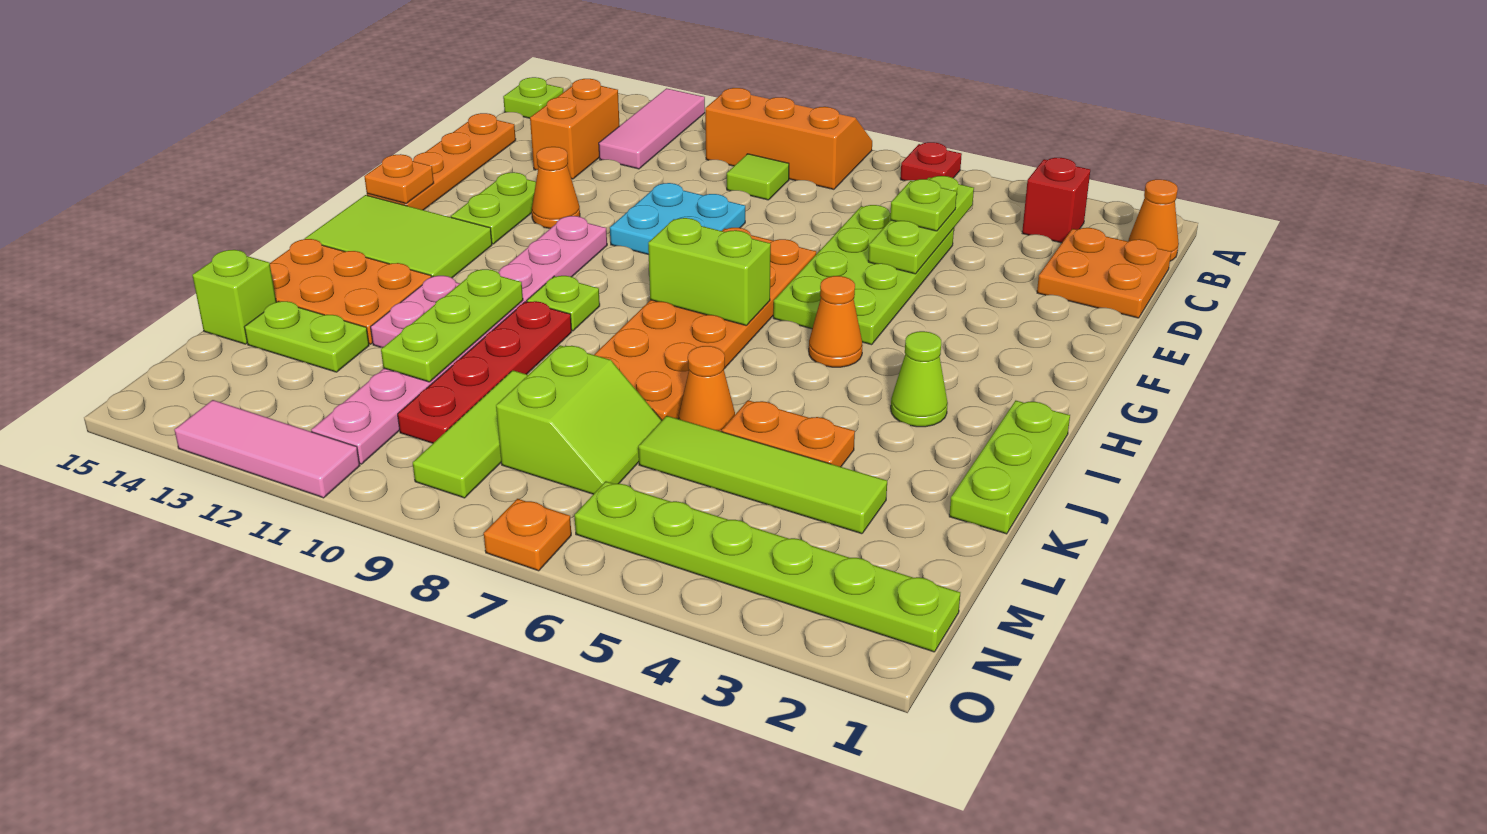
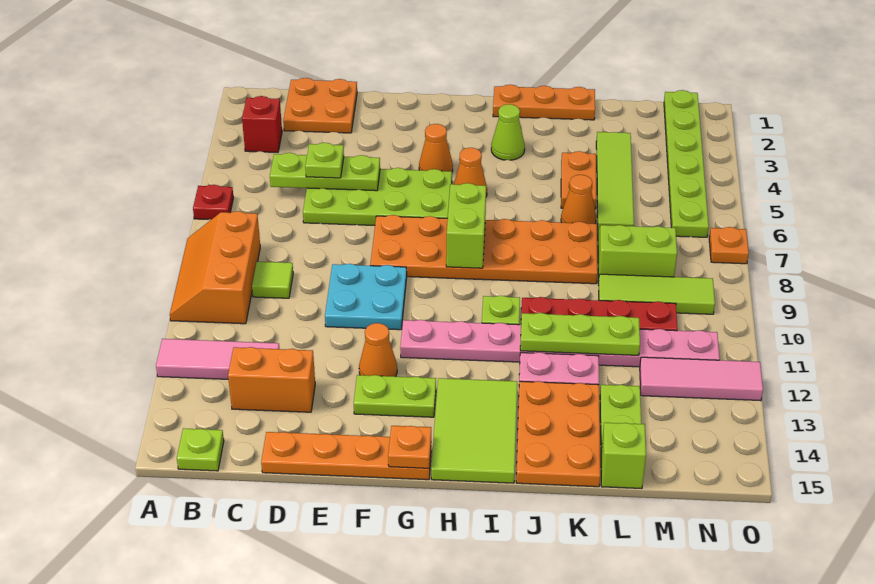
orange 1x1 cone [1128,179,1179,261] -> orange 1x1 cone moved to [419,124,453,171]
lime 1x3 plate [949,401,1070,534] -> orange 1x3 plate [493,85,595,120]
pink 1x3 tile [174,400,360,498] -> pink 1x3 tile turned to [640,357,763,401]

